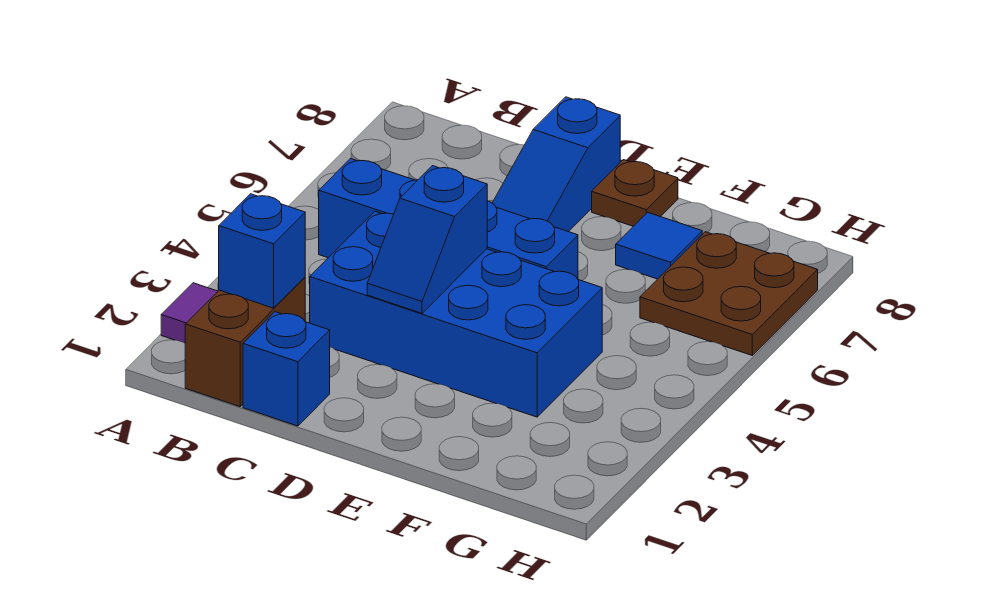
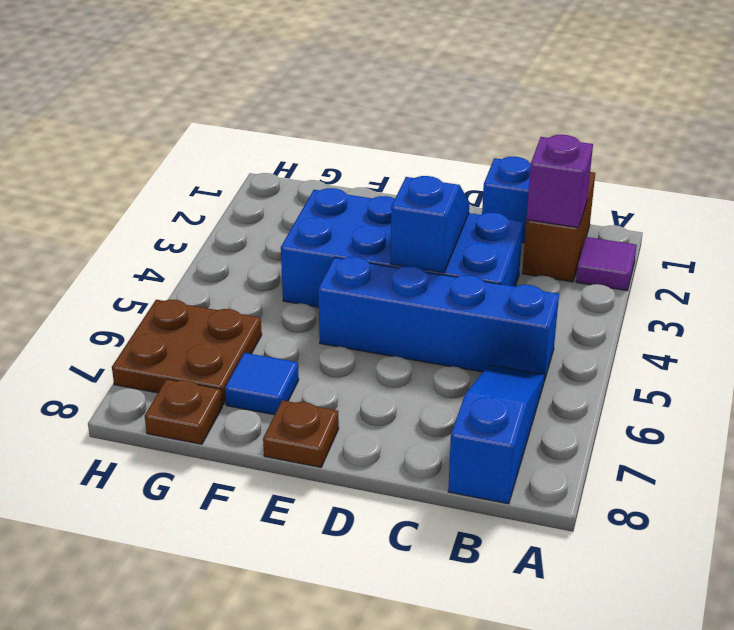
blue 1x1 brick [219,194,305,308] -> purple 1x1 brick [526,135,593,228]
blue 1x3 slope [492,97,620,232] -> blue 1x3 slope moved to [448,365,544,504]
none -> brown 1x1 plate [145,379,222,444]

